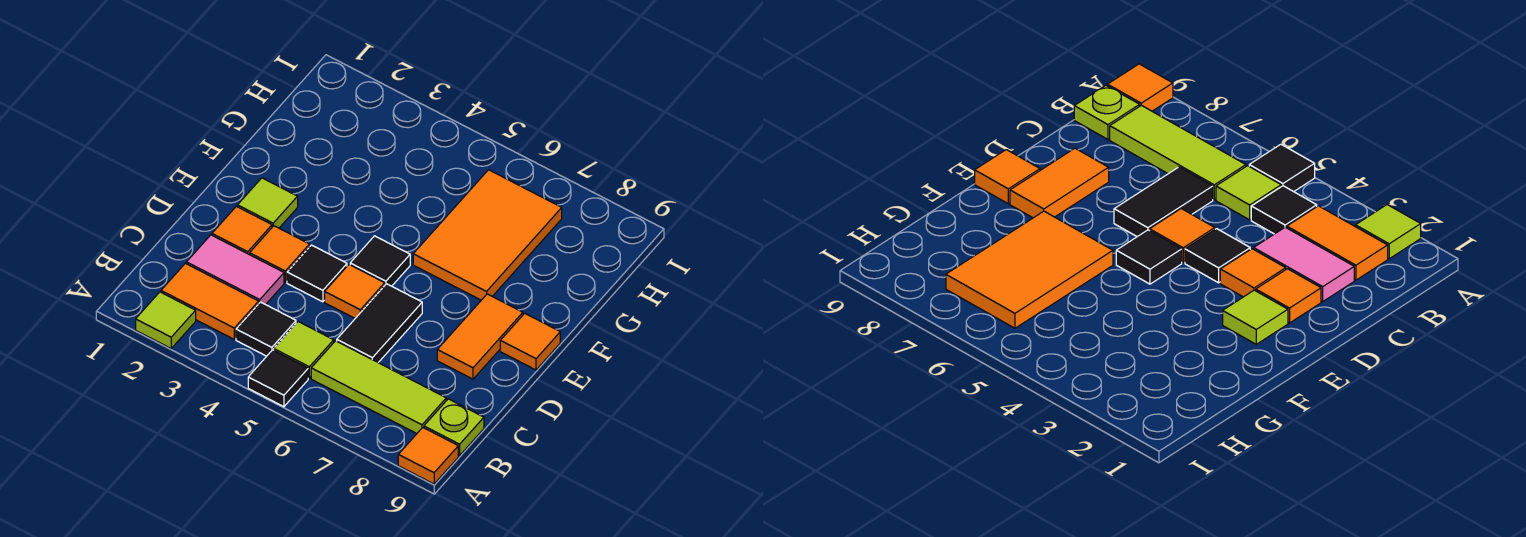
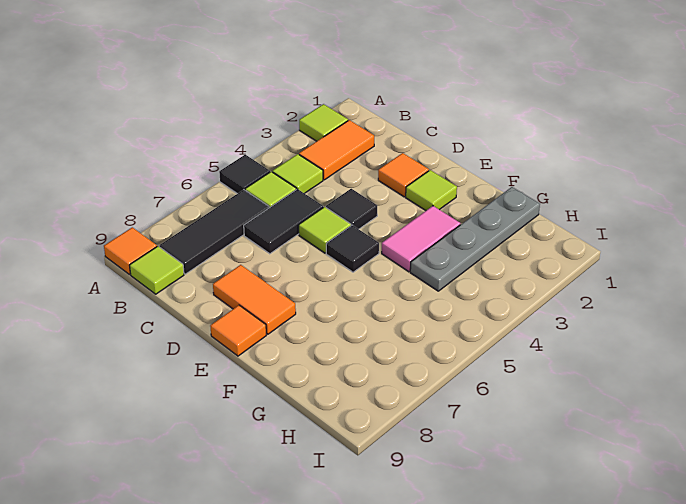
black 1x1 tile [236,302,296,356] -> lime 1x1 tile [272,154,323,194]
lime 1x3 tile [311,341,446,434] -> black 1x3 tile [159,190,269,274]
lime 1x1 plate [424,399,484,456] -> lime 1x1 tile [130,246,184,294]
pink 1x2 tile [187,235,284,305] -> pink 1x2 tile moved to [382,206,461,272]
black 1x2 tile [337,284,422,362] -> black 1x2 tile turned to [244,189,323,254]
orange 1x1 tile [250,226,310,282] -> none
orange 1x1 tile [325,265,385,318] -> lime 1x1 tile [299,207,351,253]
orange 2x3 tile [413,170,562,300] -> none
none -> grey 1x4 plate [410,187,540,291]

